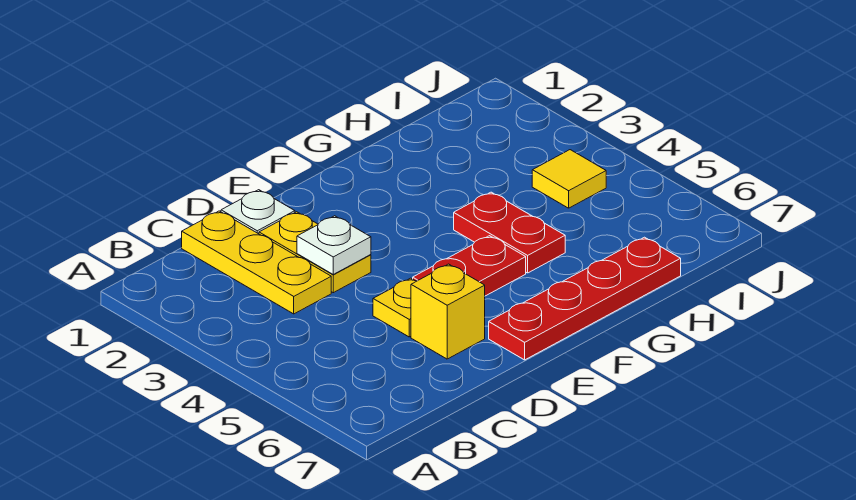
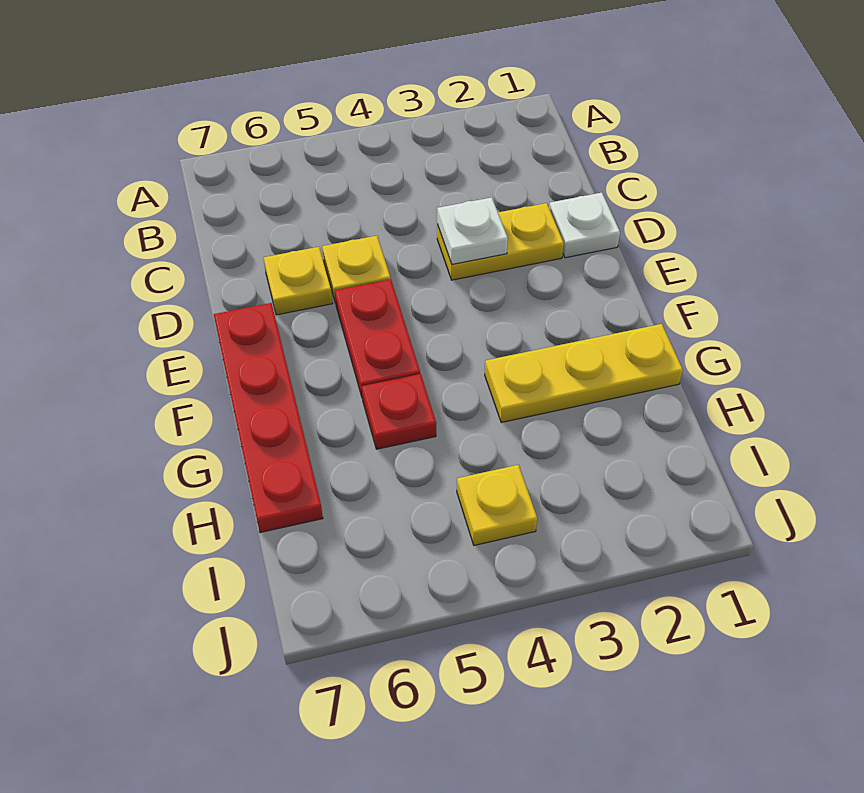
yellow 1x3 plate [182,211,331,314] -> yellow 1x3 plate moved to [485,324,683,423]
yellow 1x1 brick [411,264,485,359] -> yellow 1x1 plate [264,247,332,315]
red 1x2 plate [454,192,565,273] -> red 1x1 plate [362,374,436,449]
yellow 1x1 tile [532,150,606,208] -> yellow 1x1 plate [457,465,537,545]

